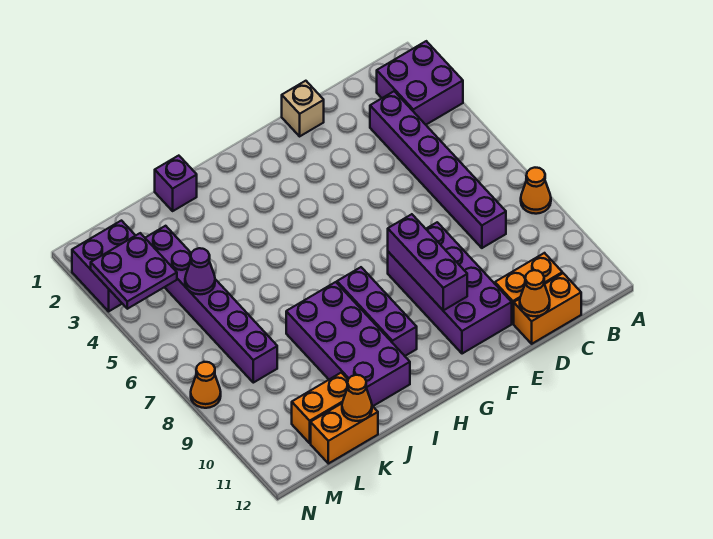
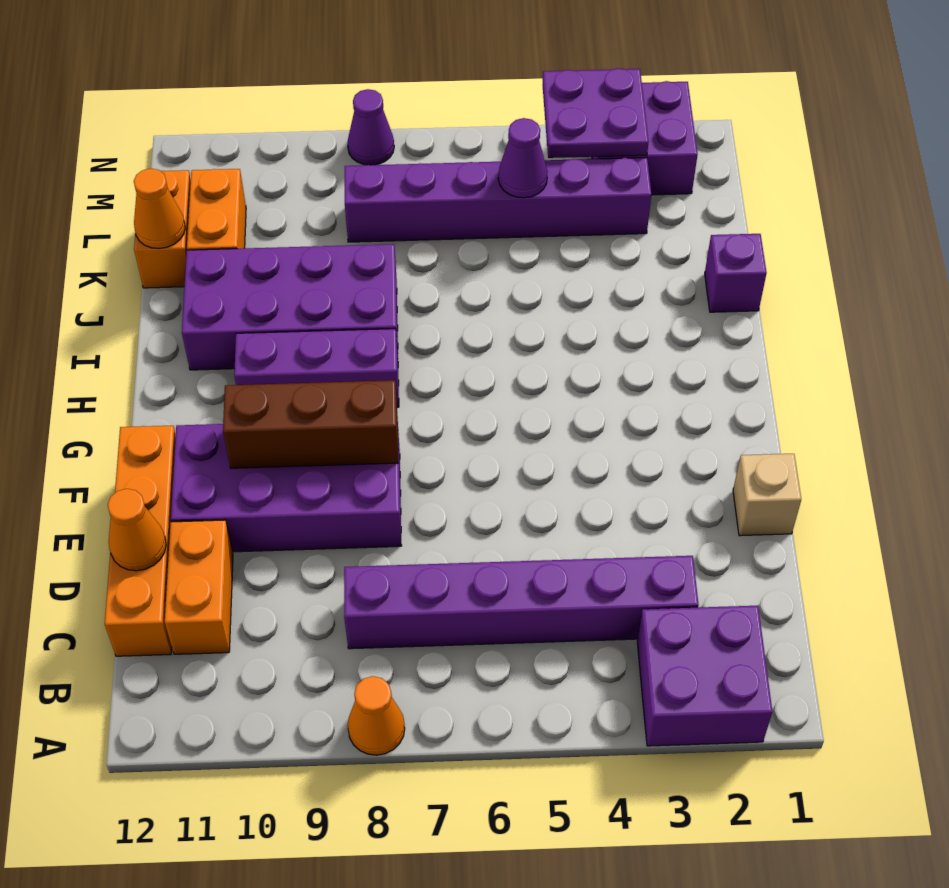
orange 1x2 brick [514,273,581,344] -> orange 1x4 brick [105,426,176,656]
purple 1x3 brick [388,214,467,310] -> brown 1x3 brick [223,380,398,468]
orange 1x1 cone [191,362,221,408] -> purple 1x1 cone [348,89,394,165]

